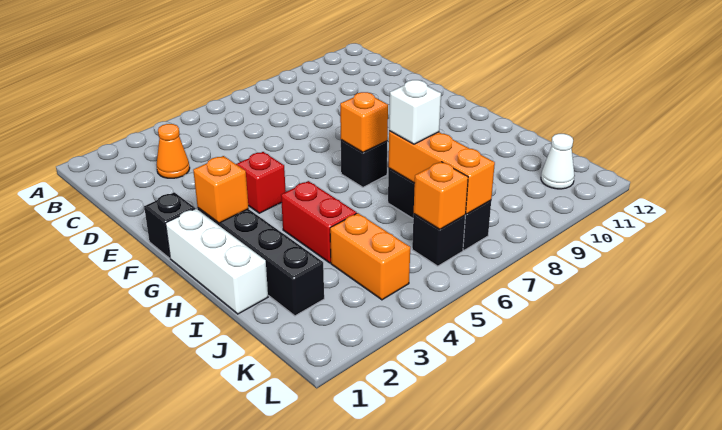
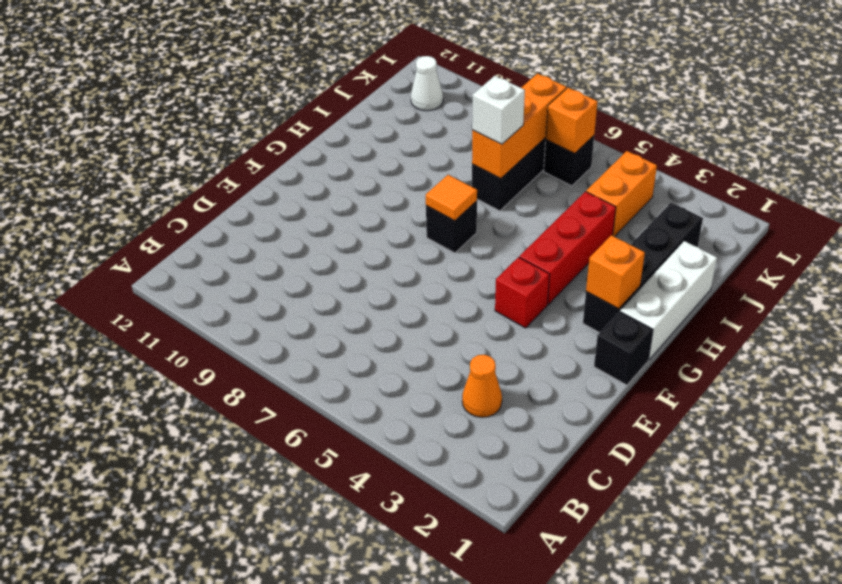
orange 1x1 brick [340,92,388,152] -> orange 1x1 tile [426,175,477,221]
red 1x2 brick [281,181,357,263] -> red 1x3 brick [519,192,616,304]

